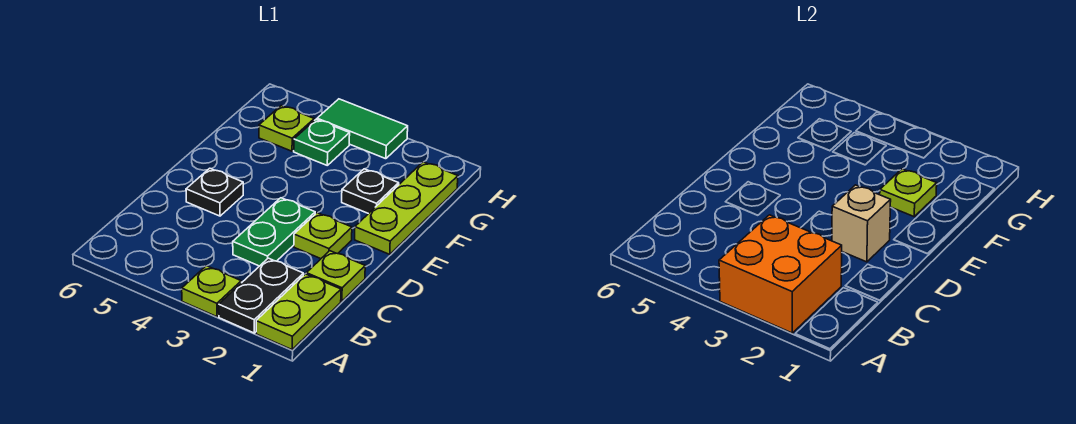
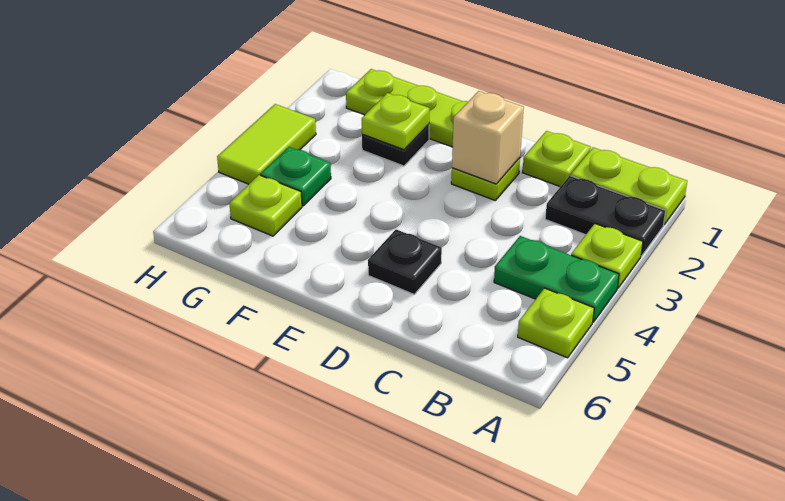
orange 2x2 brick [719,215,842,333] -> none
none -> lime 1x1 plate [518,288,594,358]
green 1x2 plate [233,198,315,266] -> green 1x2 plate moved to [494,236,619,322]
green 1x2 tile [317,99,408,159] -> lime 1x2 tile [217,104,316,184]

